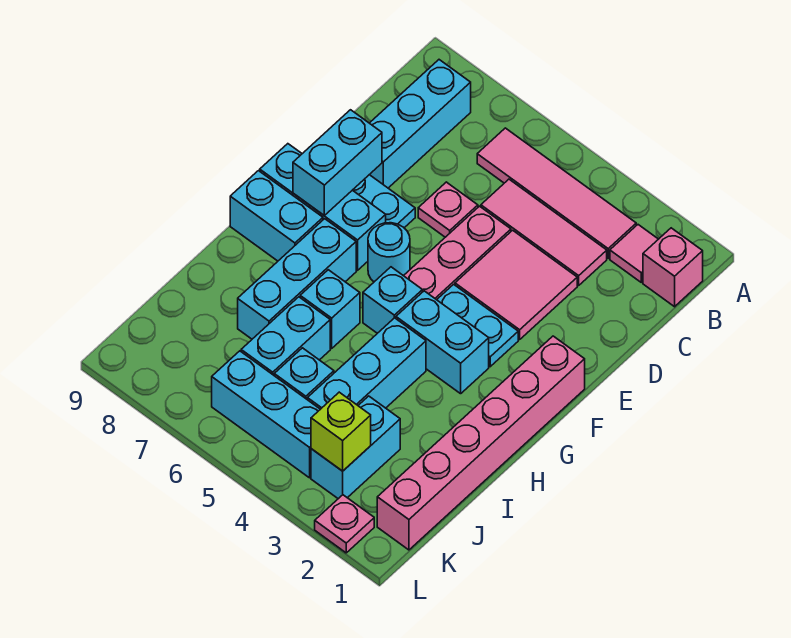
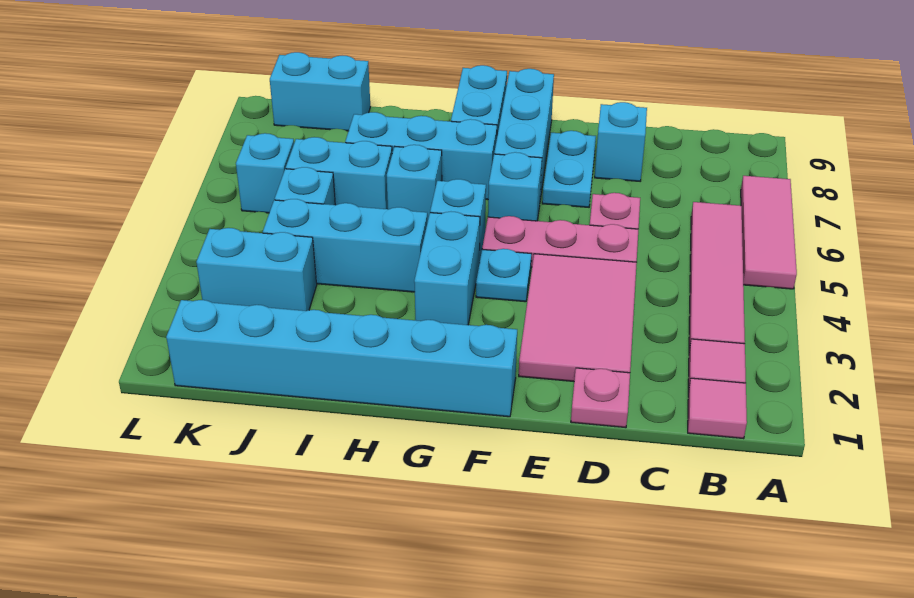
pink 1x1 brick [643,228,703,307] -> pink 1x1 tile [688,378,747,439]
cyan 1x3 brick [370,60,471,188] -> cyan 1x1 brick [595,102,647,181]
pink 1x3 tile [481,179,607,285] -> pink 1x3 tile moved to [741,176,797,289]
pink 2x2 tile [455,230,577,339] -> pink 2x3 tile [519,254,637,381]
cyan 1x2 brick [293,110,382,215] -> cyan 1x2 brick moved to [270,52,370,131]
pink 1x6 brick [377,336,585,550] -> cyan 1x6 brick [166,300,517,417]
cyan 1x2 plate [437,284,518,367] -> cyan 1x1 plate [476,249,531,302]
cyan 1x1 round brick [368,223,410,282] -> cyan 1x1 brick [488,152,542,221]
lime 1x1 brick [311,392,371,471] -> none
cyan 1x3 brick [212,351,320,478] -> cyan 1x1 brick [236,133,294,213]
pink 1x1 plate [315,495,374,553] -> pink 1x1 plate moved to [571,368,630,428]

